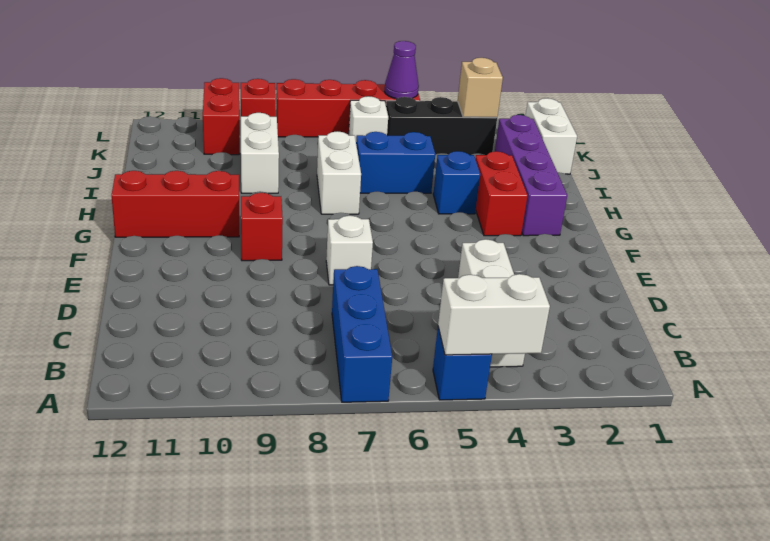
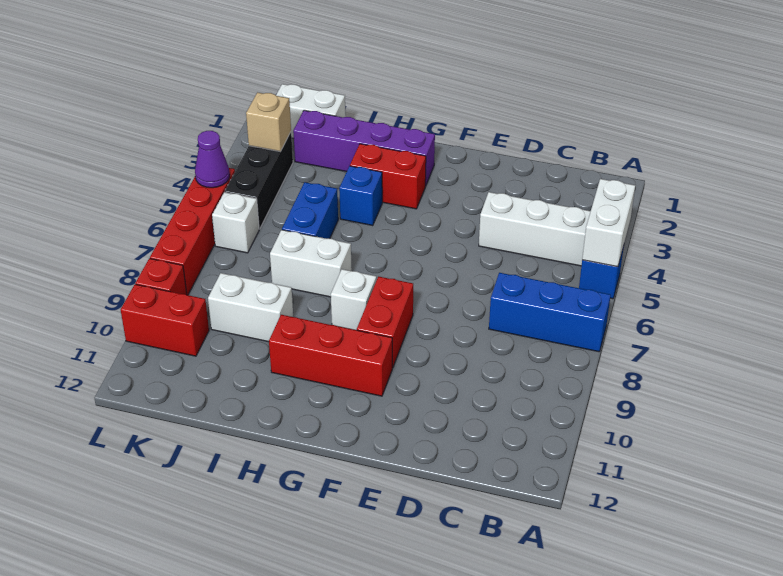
white 1x1 brick [326,216,373,285] -> white 1x1 brick moved to [331,269,377,330]
red 1x1 brick [241,193,283,261] -> red 1x2 brick [357,277,413,368]
red 1x3 brick [111,171,239,237] -> red 1x3 brick turned to [269,315,392,396]

